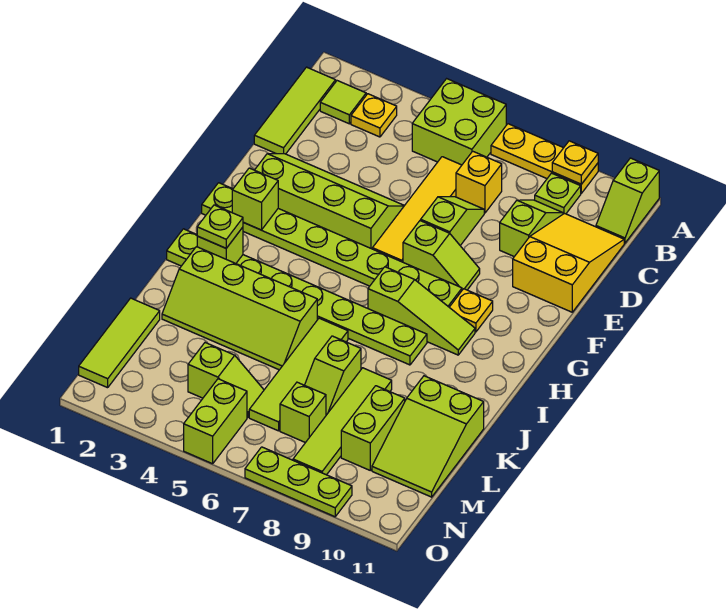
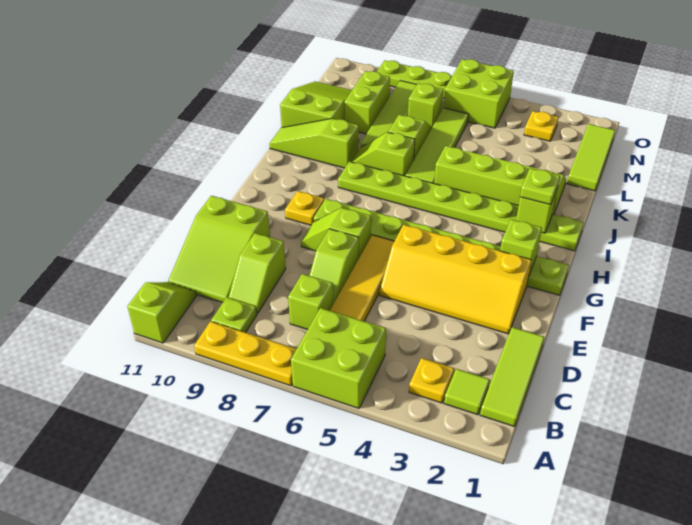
yellow 1x1 plate [552,141,598,184] -> yellow 1x1 plate moved to [524,111,559,141]
yellow 1x1 brick [456,151,502,213] -> lime 1x1 brick [288,274,333,330]
yellow 2x3 slope [513,214,624,312] -> lime 2x3 slope [168,196,270,303]
lime 2x4 slope [255,154,404,249] -> yellow 2x4 slope [380,225,531,334]
lime 1x3 slope [368,267,475,355] -> lime 1x3 slope moved to [269,119,359,168]
lime 1x2 slope [188,343,264,418] -> lime 1x2 slope moved to [351,132,415,176]
lime 1x2 brick [184,379,247,464] -> lime 2x2 brick [444,59,514,128]

